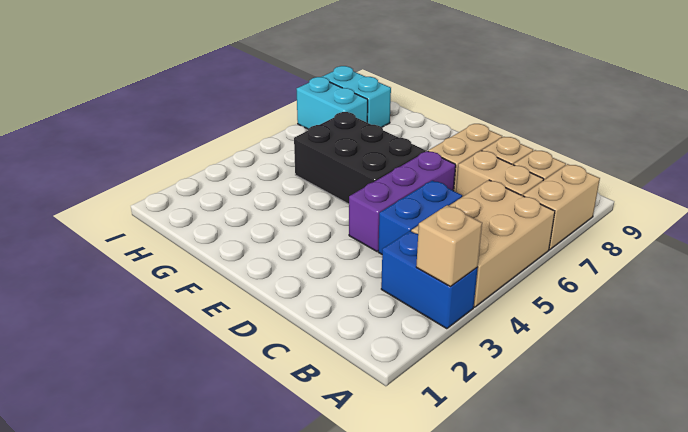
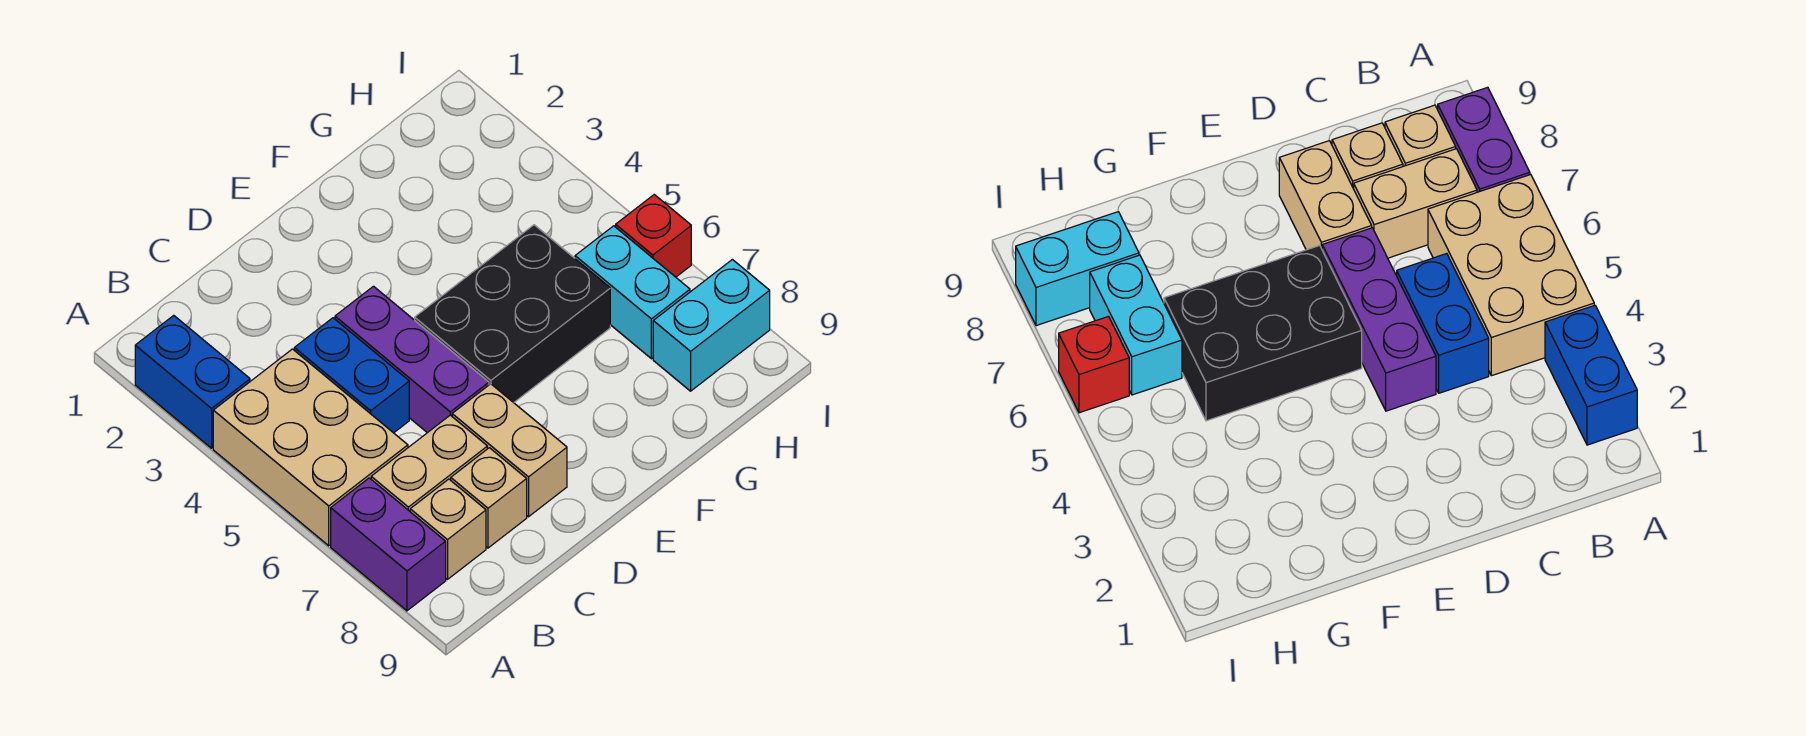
blue 1x2 brick [381,231,478,329] -> blue 1x2 brick turned to [135,315,250,448]
tan 1x1 brick [416,205,482,287] -> none
tan 1x2 brick [523,164,600,250] -> purple 1x2 brick [331,478,446,611]
cyan 1x2 brick [297,77,368,129] -> cyan 1x2 brick turned to [575,226,690,359]
none -> red 1x1 brick [616,195,691,277]

